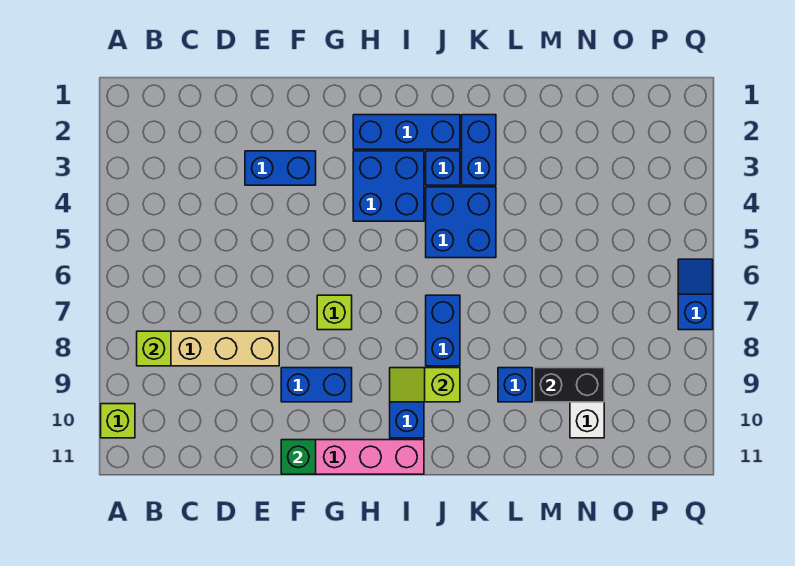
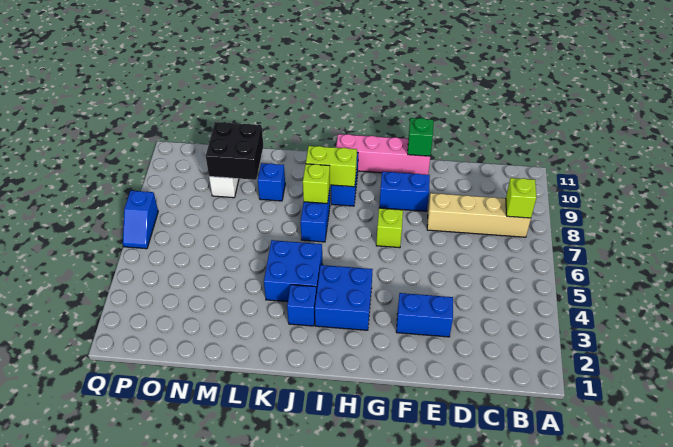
lime 1x1 brick [101,404,135,438] -> lime 1x1 brick moved to [303,164,330,203]
blue 1x3 brick [353,115,460,149] -> none
lime 1x2 slope [390,368,460,402] -> lime 1x2 brick [306,146,357,187]
blue 1x2 brick [462,115,496,185] -> none
black 1x2 brick [534,368,604,402] -> black 2x2 brick [206,122,263,180]

